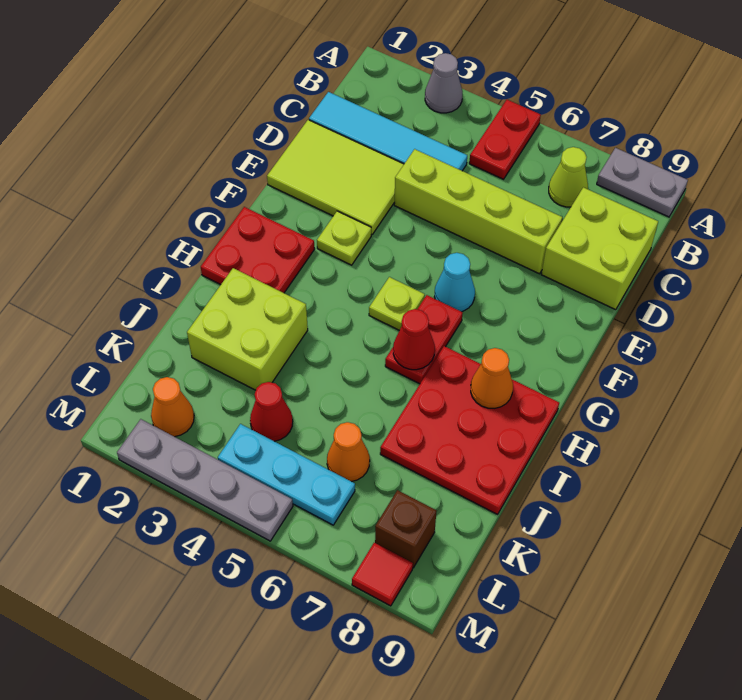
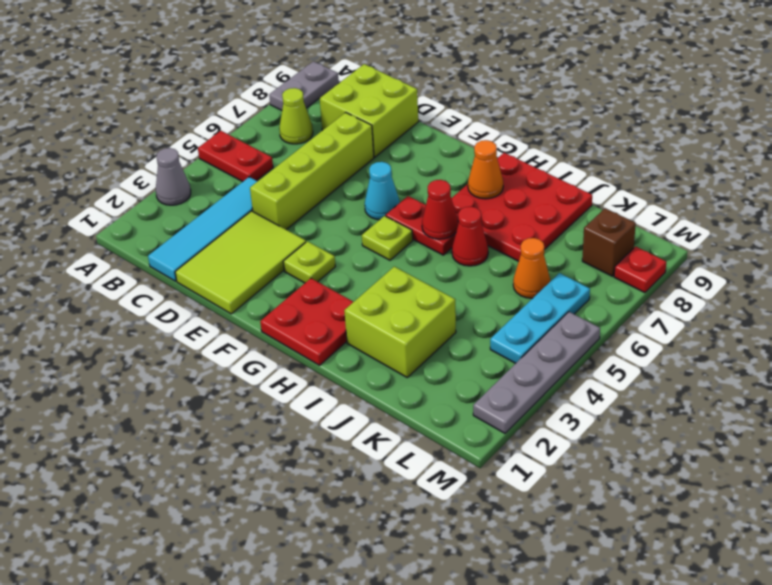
red 1x1 cone [250,382,293,441] -> red 1x1 cone moved to [452,207,488,266]
orange 1x1 cone [151,377,194,437] -> none
red 1x1 tile [352,543,413,606] -> red 1x1 plate [614,247,666,293]

